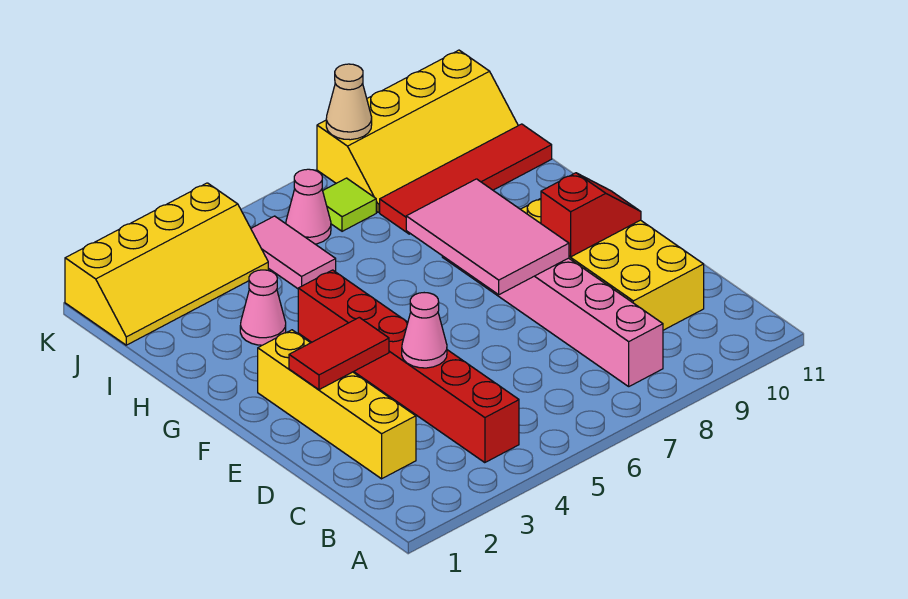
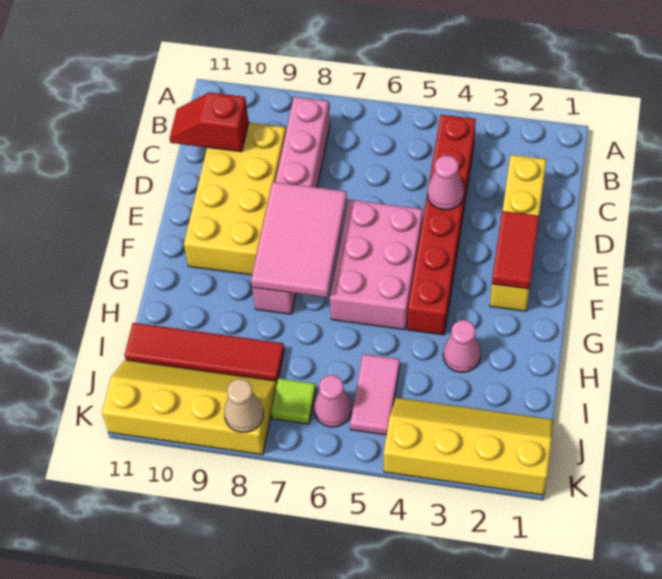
red 1x2 tile [289,317,389,390] -> red 1x2 tile turned to [492,211,539,289]
none -> pink 2x3 brick [330,200,423,330]
red 1x2 slope [541,173,641,257] -> red 1x2 slope moved to [169,92,249,152]

